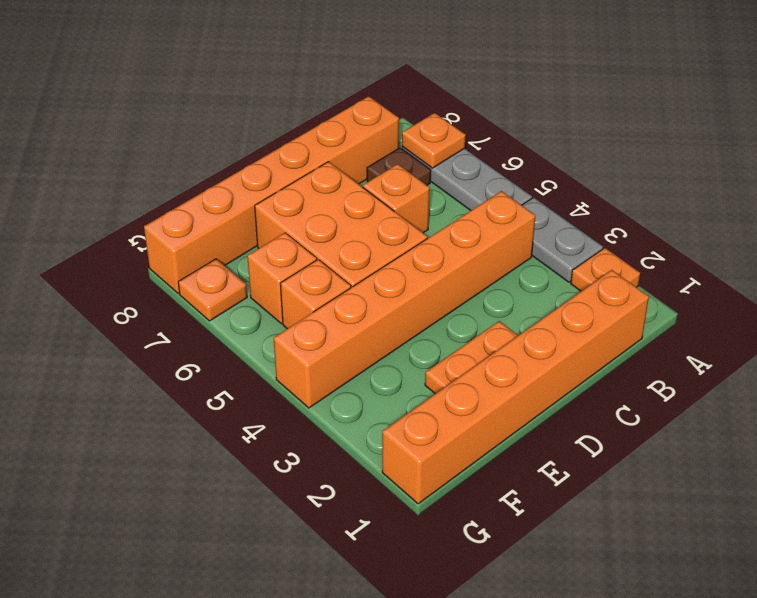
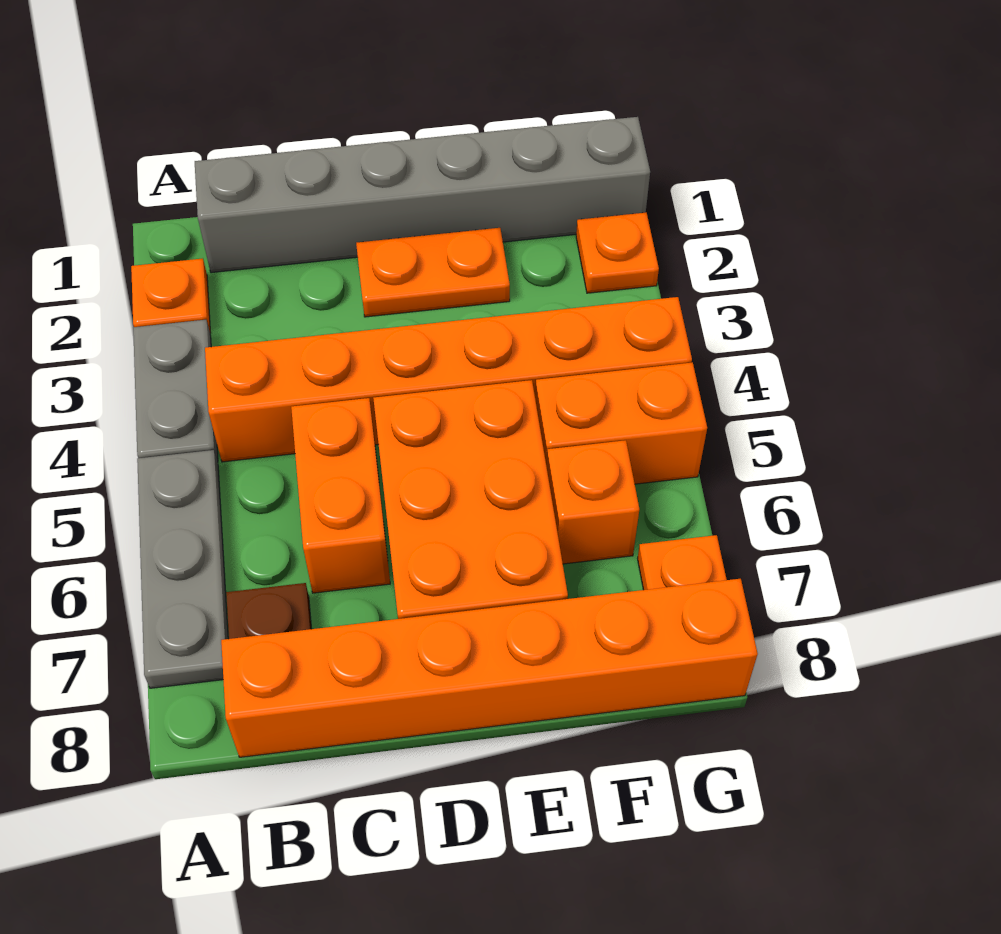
orange 1x1 plate [402,113,466,168] -> orange 1x1 plate moved to [576,213,659,293]
orange 1x6 brick [382,270,649,504] -> grey 1x6 brick [195,117,650,273]
orange 1x1 brick [363,164,430,233] -> orange 1x2 brick [291,398,390,593]
orange 1x1 brick [280,259,351,329] -> orange 1x2 brick [535,362,707,484]

